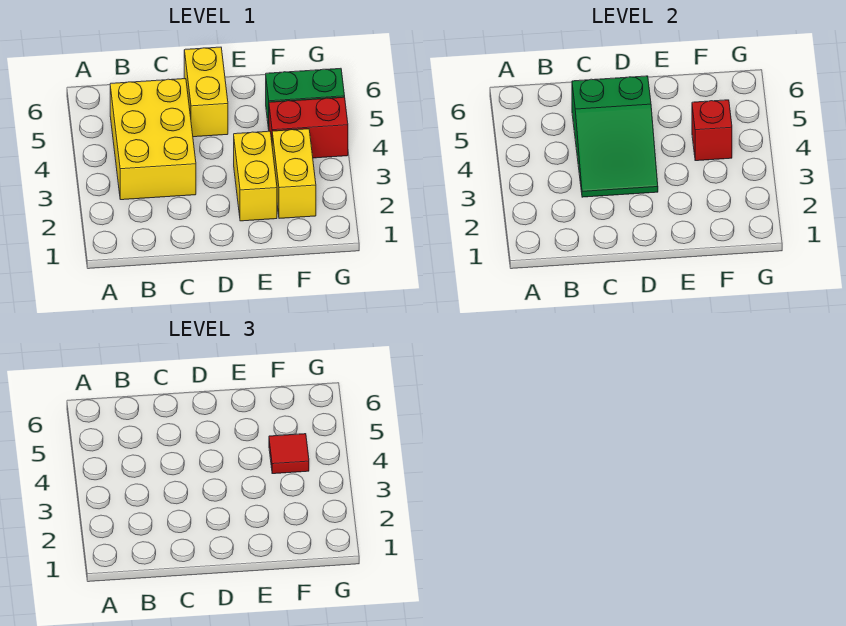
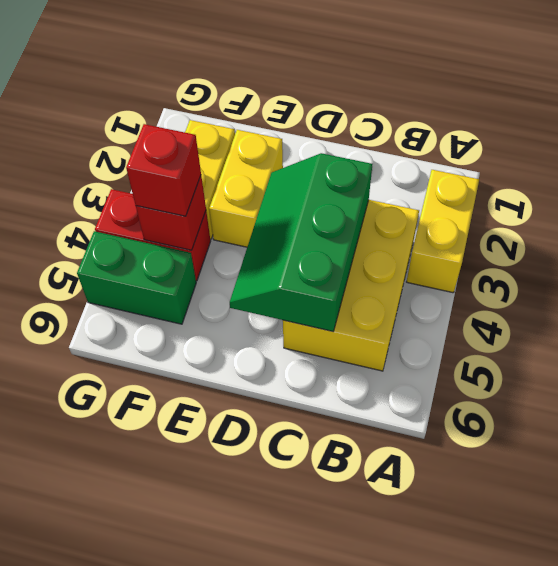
green 2x3 slope [572,76,658,197] -> green 2x3 slope turned to [229,153,372,332]
yellow 1x2 brick [184,47,228,137] -> yellow 1x2 brick moved to [407,170,479,293]
red 1x1 tile [269,434,309,474] -> red 1x1 brick [126,124,201,216]

